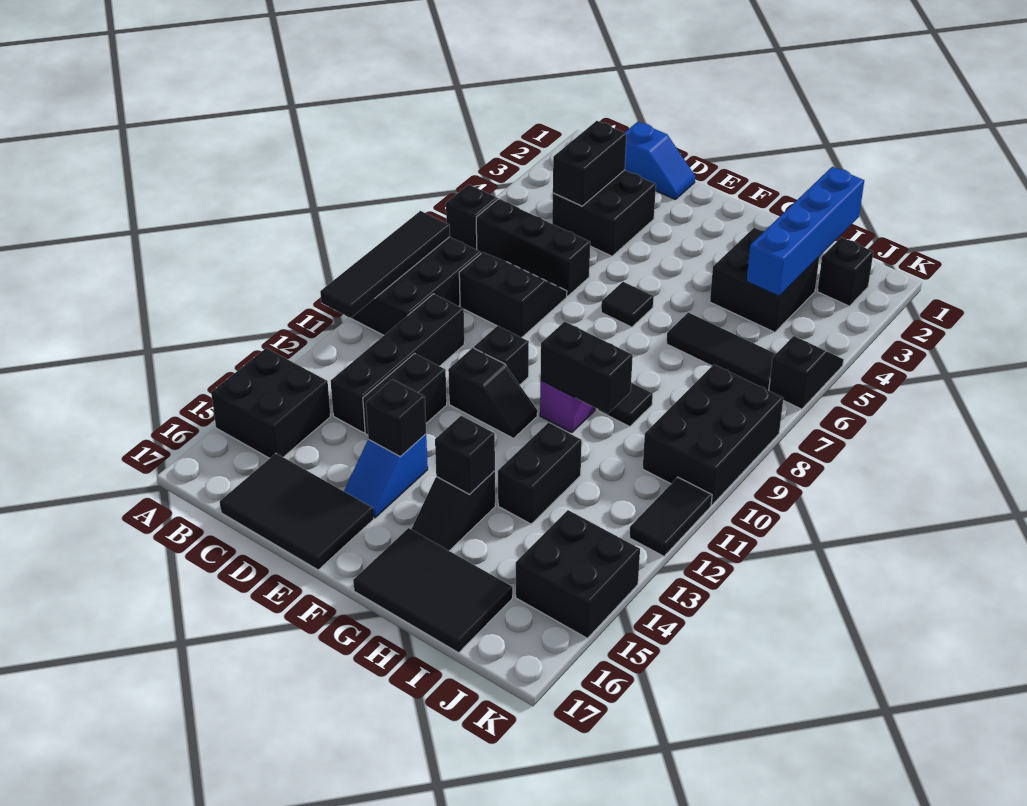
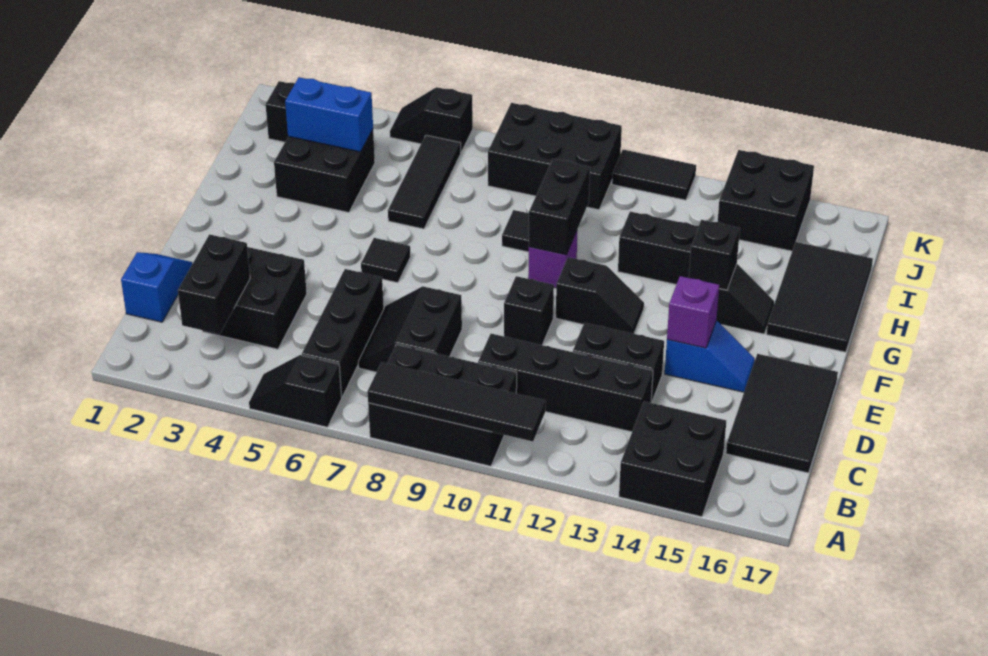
black 1x2 brick [553,121,626,206] -> black 1x2 brick turned to [178,234,250,334]
black 1x2 slope [448,348,537,438] -> black 1x2 slope turned to [556,257,644,334]
black 1x1 brick [366,379,426,457] -> purple 1x1 brick [667,276,719,348]
blue 1x4 brick [747,167,864,296] -> blue 1x2 brick [285,77,373,152]

